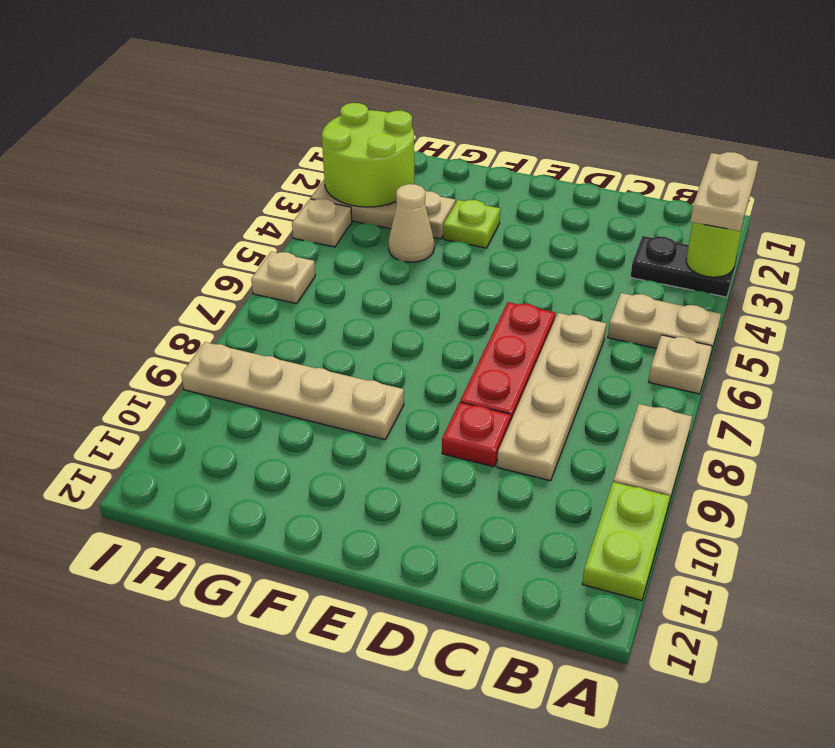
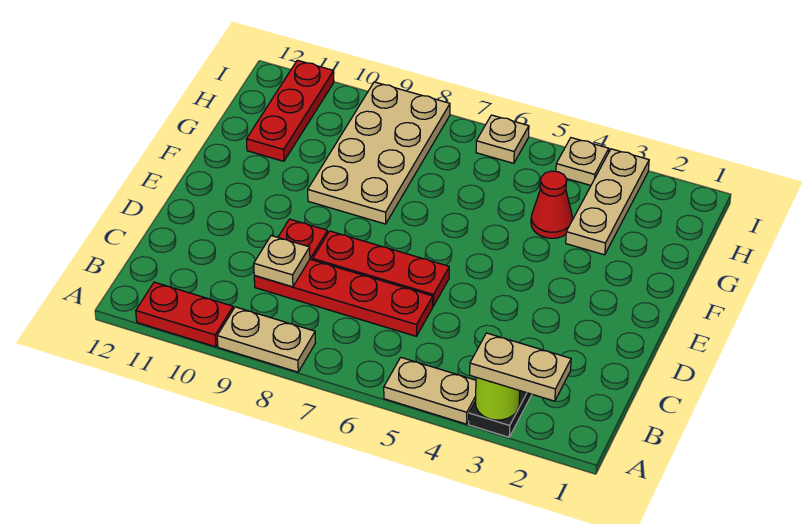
tan 1x2 plate [608,293,721,360] -> tan 1x2 plate turned to [384,358,476,424]
tan 1x1 plate [649,335,712,394] -> tan 1x1 plate moved to [254,236,310,287]
lime 1x2 plate [582,482,670,600] -> red 1x2 plate [136,282,233,347]
tan 1x4 plate [497,313,606,481] -> red 1x4 plate [254,259,433,336]
lime 1x1 plate [443,200,500,248] -> none
tan 1x4 plate [181,342,404,440] -> tan 2x4 plate [308,82,450,224]
tan 1x1 cone [388,184,434,262] -> red 1x1 cone [531,171,573,238]
none -> red 1x3 plate [246,60,334,161]
lime 2x2 round brick [322,103,414,207] -> none

